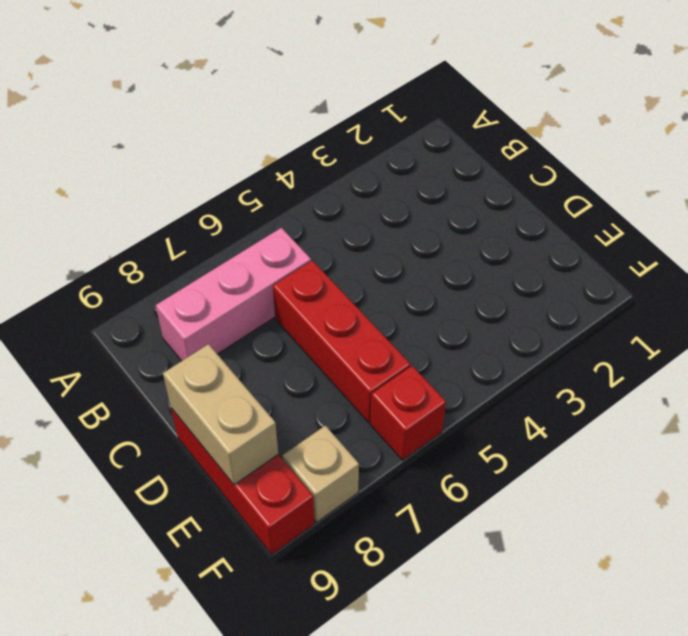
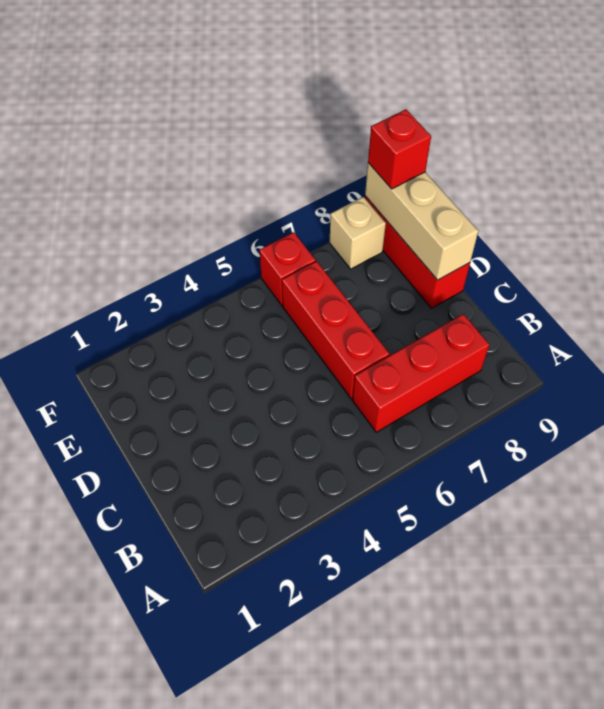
pink 1x3 brick [156,228,311,361] -> red 1x3 brick [352,314,489,432]
tan 1x2 brick [163,344,278,485] -> tan 1x3 brick [365,163,478,280]
none -> red 1x1 brick [368,109,431,189]

